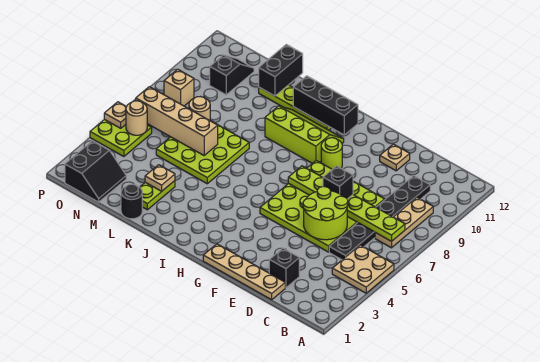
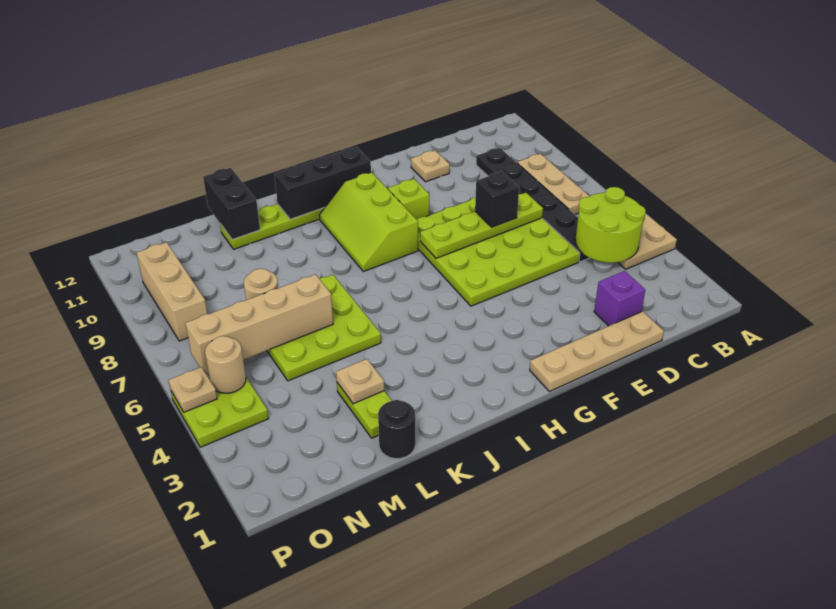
lime 1x6 plate [288,166,405,241] -> lime 1x4 plate [420,193,543,258]
black 1x1 brick [269,248,299,288] -> purple 1x1 brick [594,271,645,326]
lime 2x2 round brick [303,187,348,240] -> lime 2x2 round brick moved to [575,187,646,263]
lime 1x1 round brick [321,138,342,169] -> lime 1x1 brick [388,179,429,219]
lime 2x3 slope [265,106,344,163] -> lime 2x3 slope turned to [319,172,418,272]
black 2x2 slope [65,141,126,202] -> none
black 1x2 slope [210,55,254,95] -> none
tan 1x1 brick [164,69,194,106] -> tan 1x3 brick [137,242,207,341]

